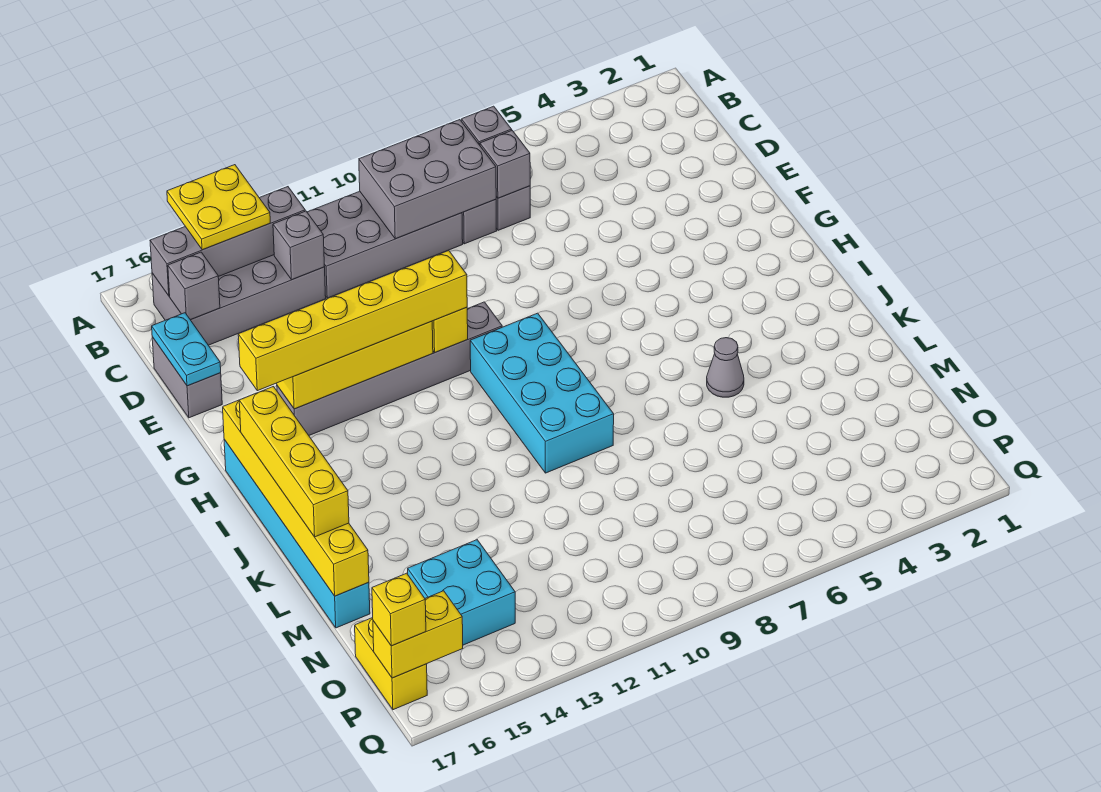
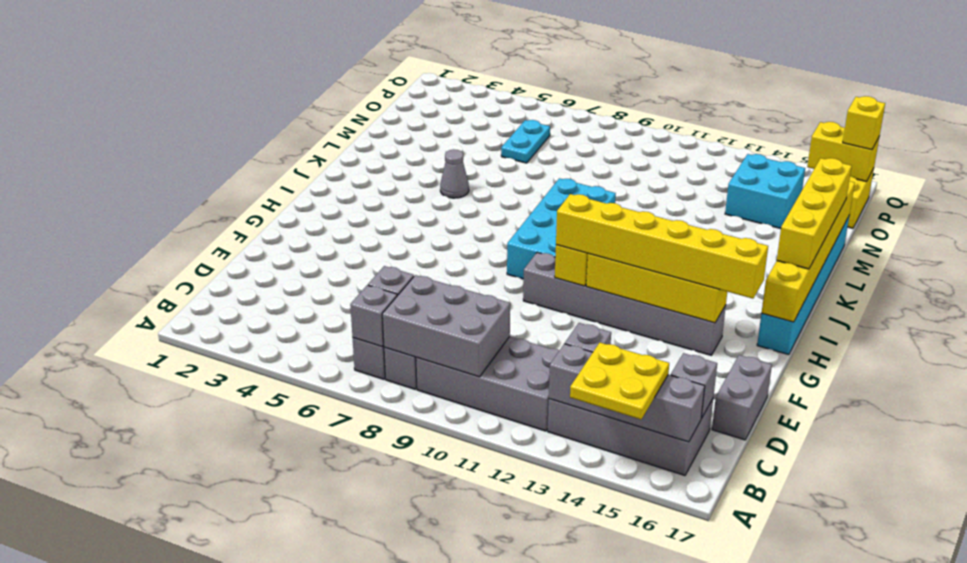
cyan 1x2 plate [152,313,221,386] -> cyan 1x2 plate moved to [501,120,550,163]

